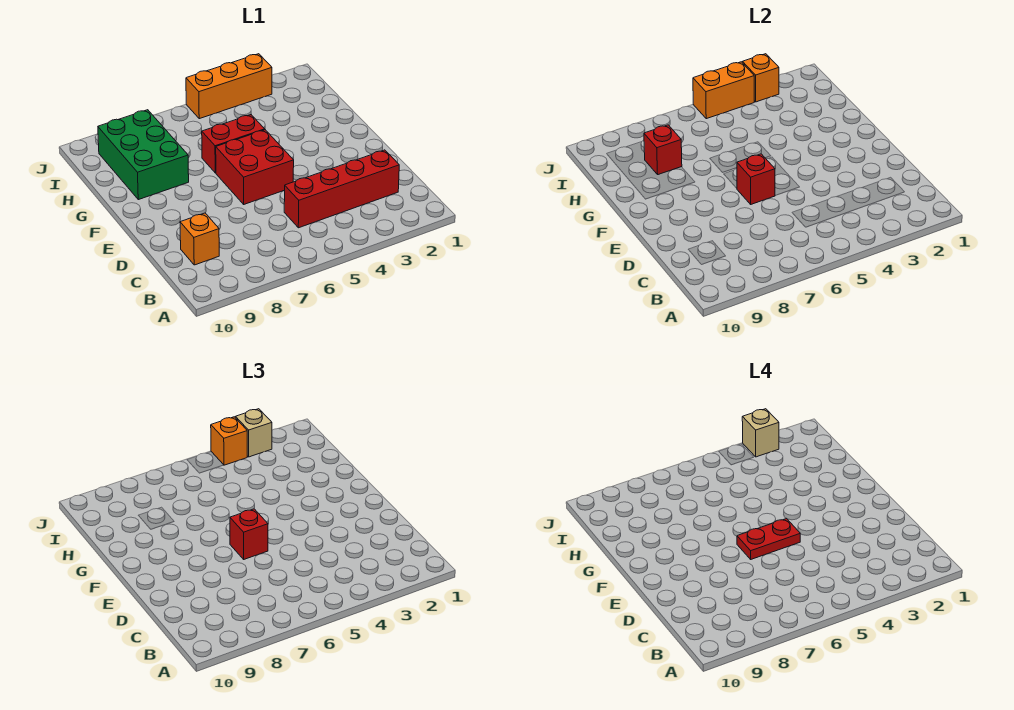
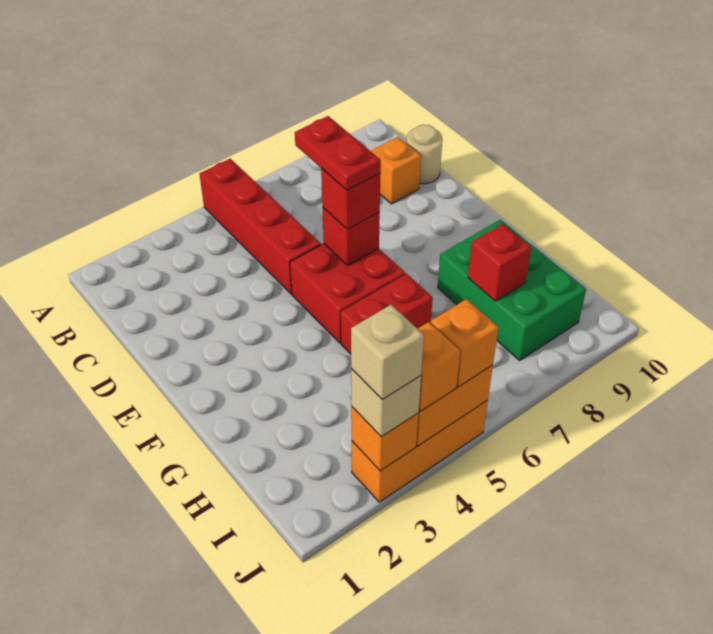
red 1x4 brick [284,150,399,228] -> red 1x4 brick turned to [200,159,321,294]
none -> tan 1x1 round brick [406,125,442,184]
red 1x2 plate [737,518,800,559] -> red 1x2 plate turned to [295,116,381,190]
none -> orange 1x1 brick [431,299,498,387]

